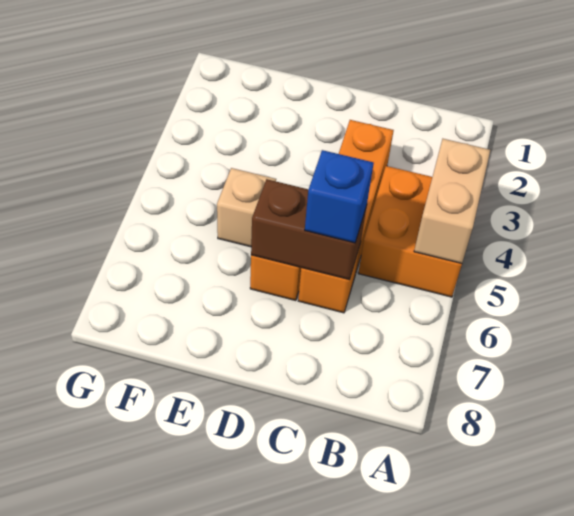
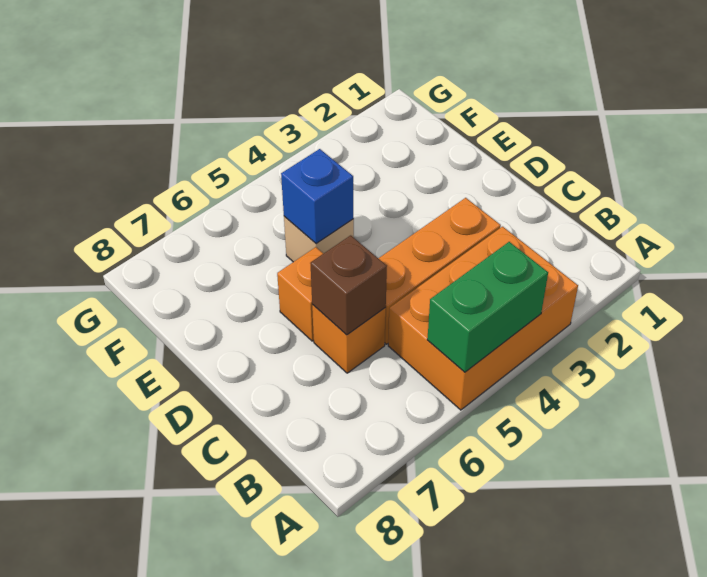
orange 2x2 brick [358,166,462,297] -> orange 2x3 brick [388,227,578,410]
tan 1x2 brick [414,139,490,263] -> green 1x2 brick [427,242,548,372]
brown 1x2 brick [251,179,367,280] -> brown 1x1 brick [310,235,387,335]
blue 1x1 brick [305,150,374,243] -> blue 1x1 brick moved to [281,149,354,244]

